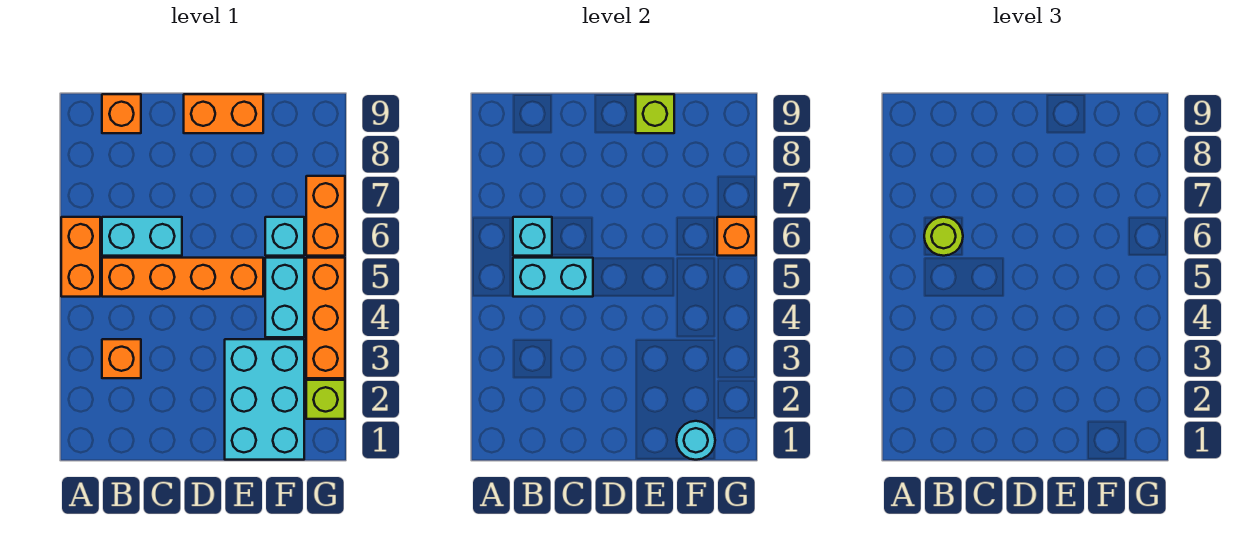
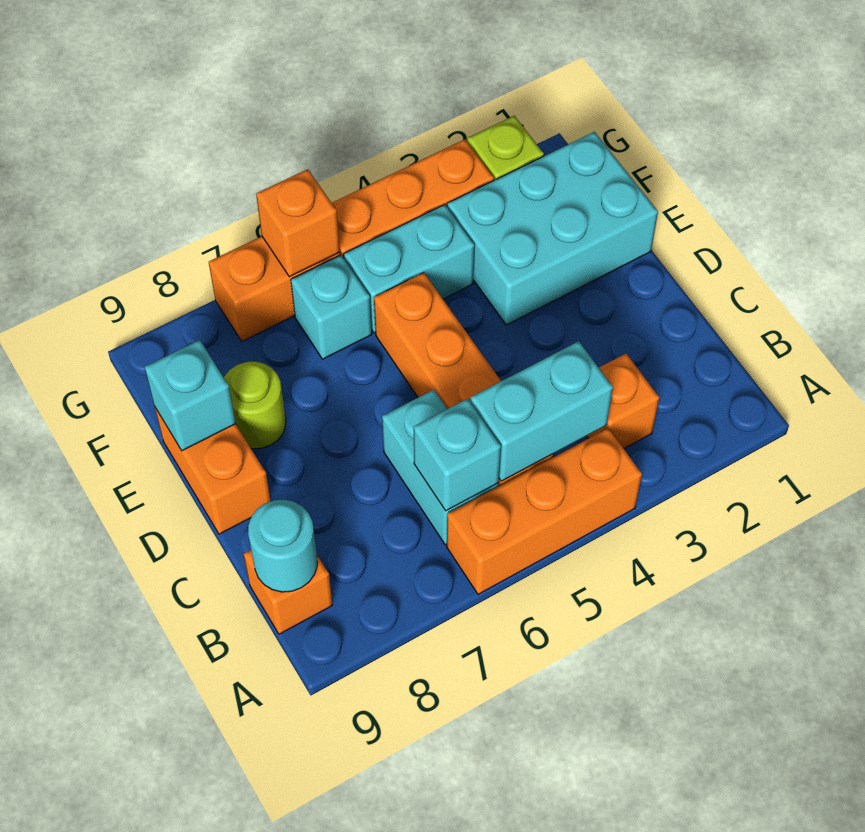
orange 1x2 brick [61,217,100,297] -> orange 1x3 brick [447,428,642,594]
cyan 1x2 brick [513,258,593,297] -> cyan 1x2 brick turned to [470,341,613,481]
lime 1x1 round brick [924,217,963,256] -> lime 1x1 round brick moved to [224,361,286,449]
lime 1x1 brick [636,94,674,133] -> cyan 1x1 brick [145,340,236,451]
cyan 1x1 round brick [676,421,715,460] -> cyan 1x1 round brick moved to [248,500,317,592]

